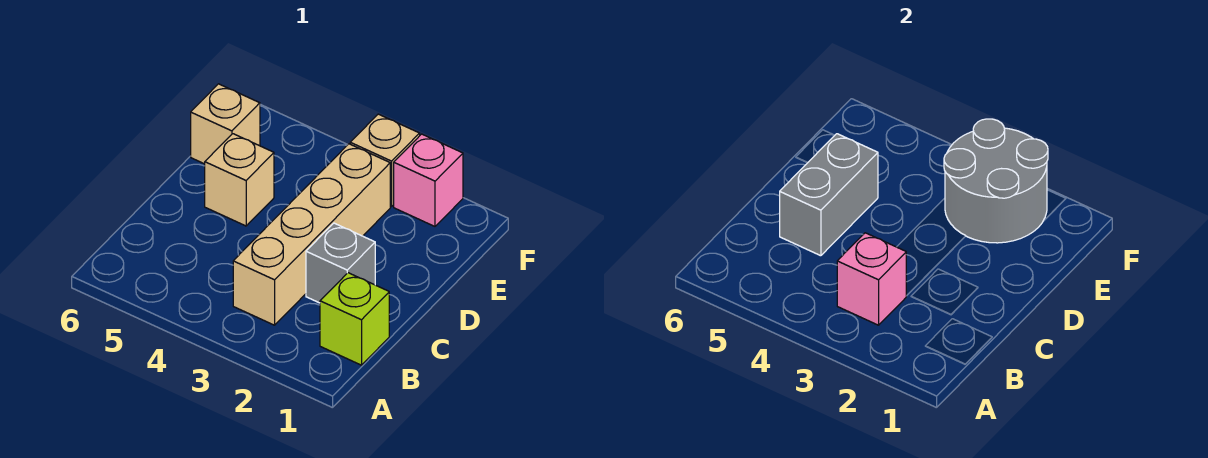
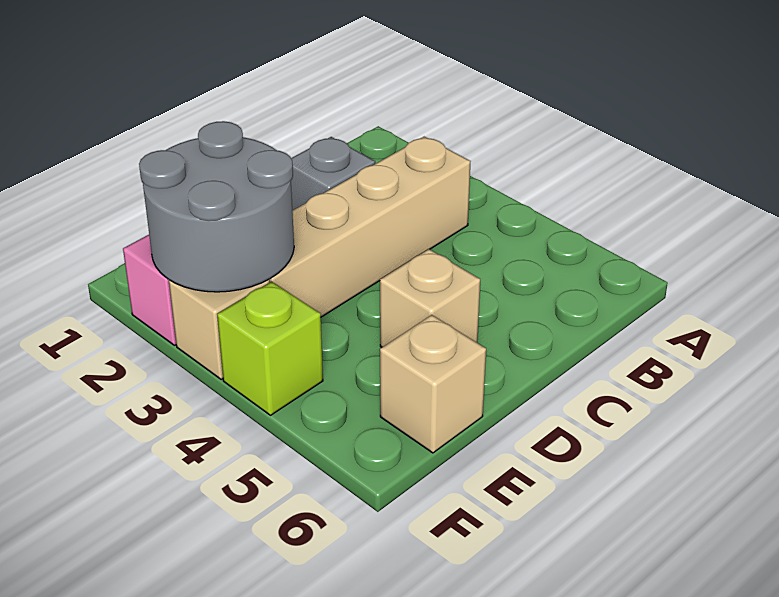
lime 1x1 brick [320,273,389,365] -> lime 1x1 brick moved to [217,282,323,415]
pink 1x1 brick [837,233,906,325] -> none
grey 1x2 brick [780,134,878,256] -> none

